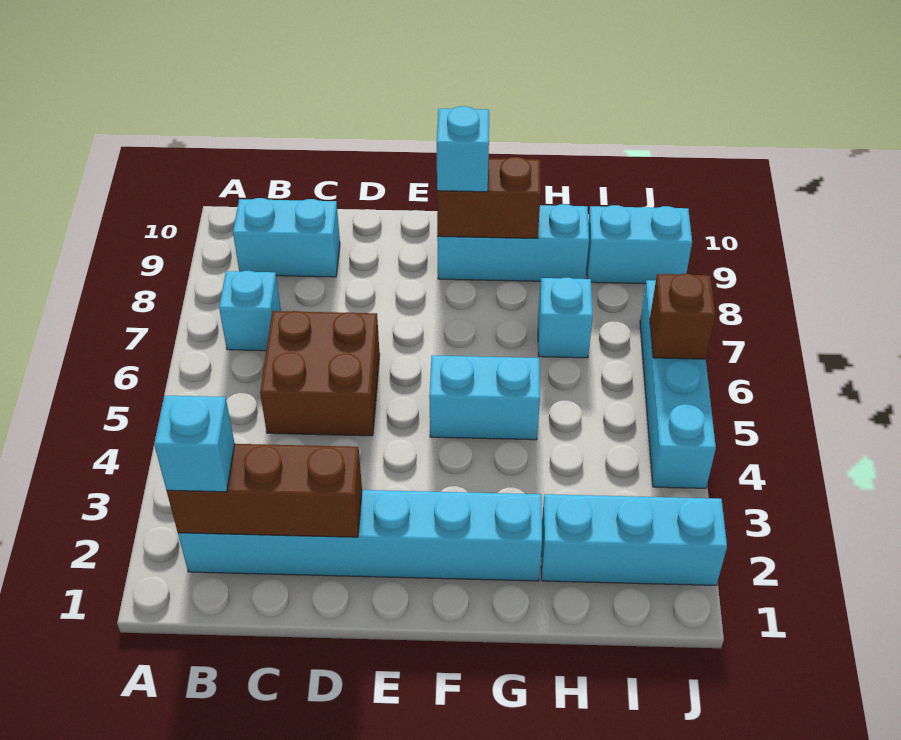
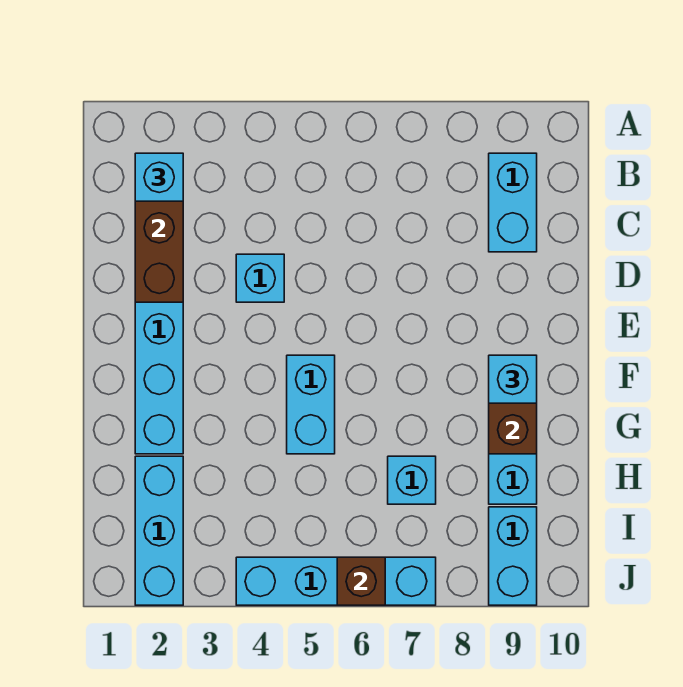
cyan 1x1 brick [219,271,281,351] -> cyan 1x1 brick moved to [236,254,284,302]
brown 2x2 brick [260,311,380,436] -> none

